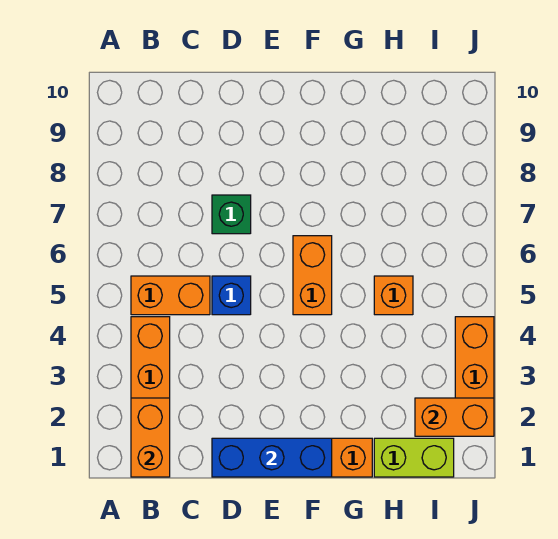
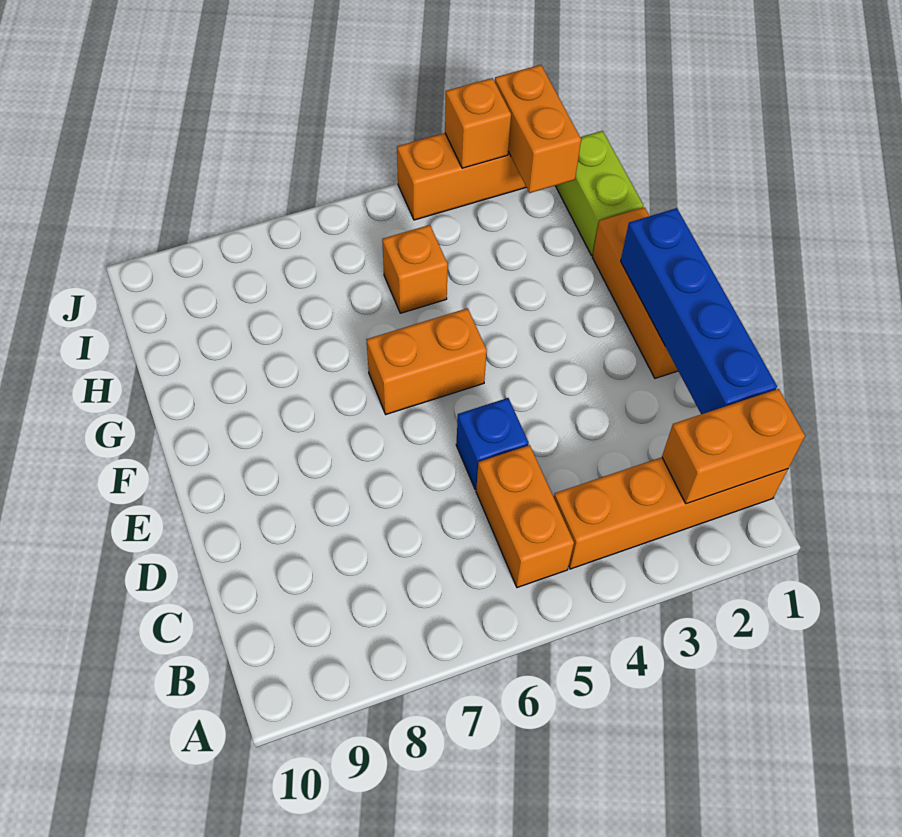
blue 1x3 brick [212,438,332,477] -> blue 1x4 brick [621,208,777,414]
green 1x1 brick [212,195,251,234] -> none
none -> orange 1x1 brick [445,78,511,168]

